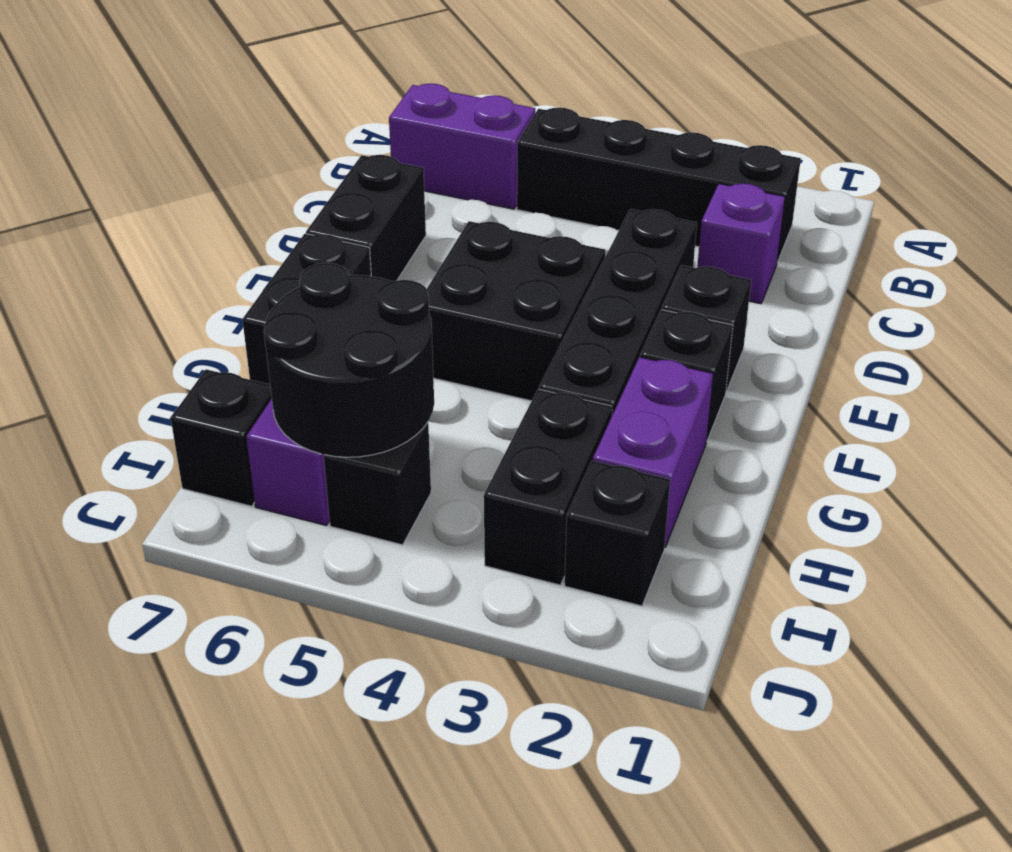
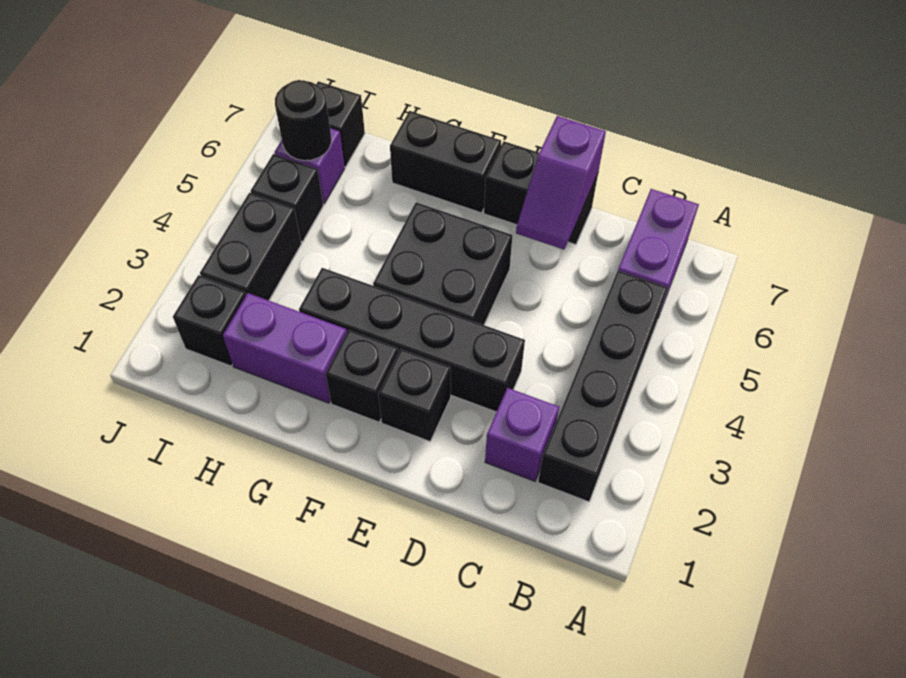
none -> purple 1x2 slope [516,116,606,250]
black 1x2 brick [484,389,612,585] -> black 1x2 brick turned to [200,193,301,300]
black 2x2 round brick [264,263,434,457] -> black 1x1 round brick [275,80,331,161]

